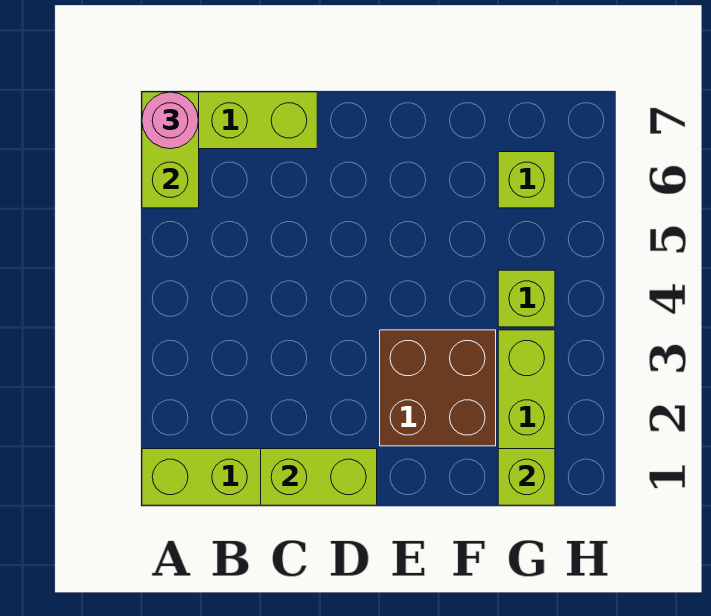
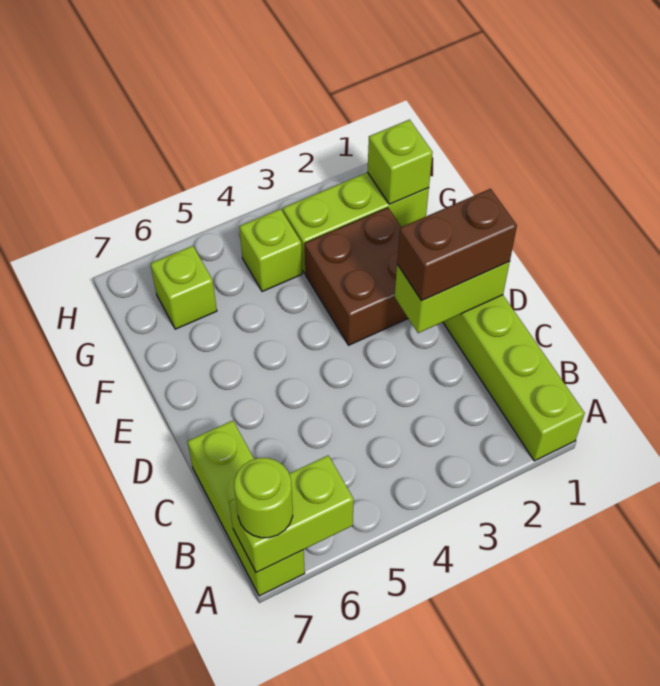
pink 1x1 round brick [142,92,198,149] -> lime 1x1 round brick [234,458,293,538]
lime 1x2 brick [261,449,377,505] -> lime 1x2 brick turned to [395,261,510,333]
none -> brown 1x2 brick [397,189,517,301]

